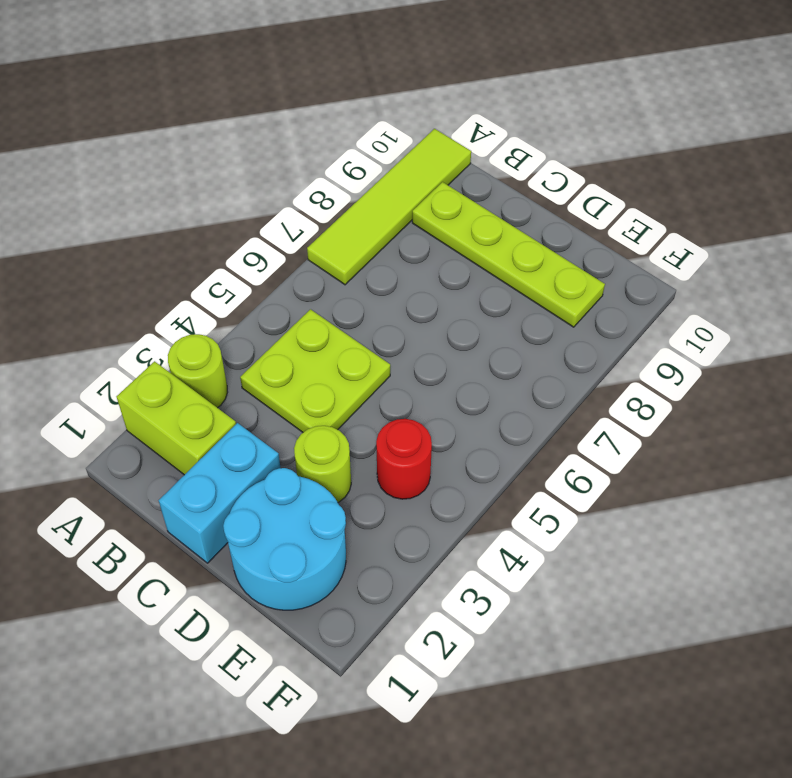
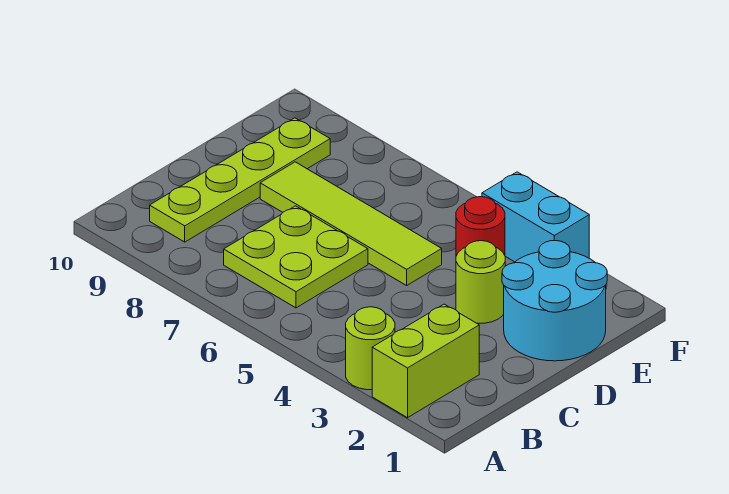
lime 1x4 tile [307,129,471,285] -> lime 1x4 tile moved to [260,162,442,285]
lime 2x2 plate [240,309,390,432] -> lime 2x2 plate moved to [224,206,368,308]
cyan 1x2 brick [159,423,281,563] -> cyan 1x2 brick moved to [482,172,589,262]

